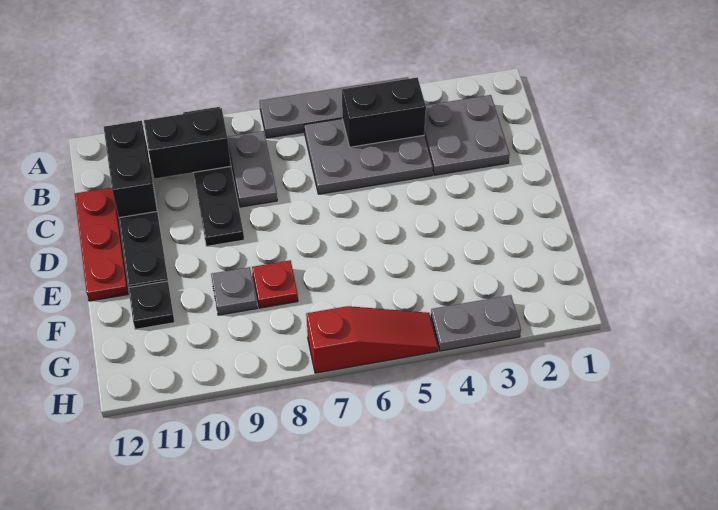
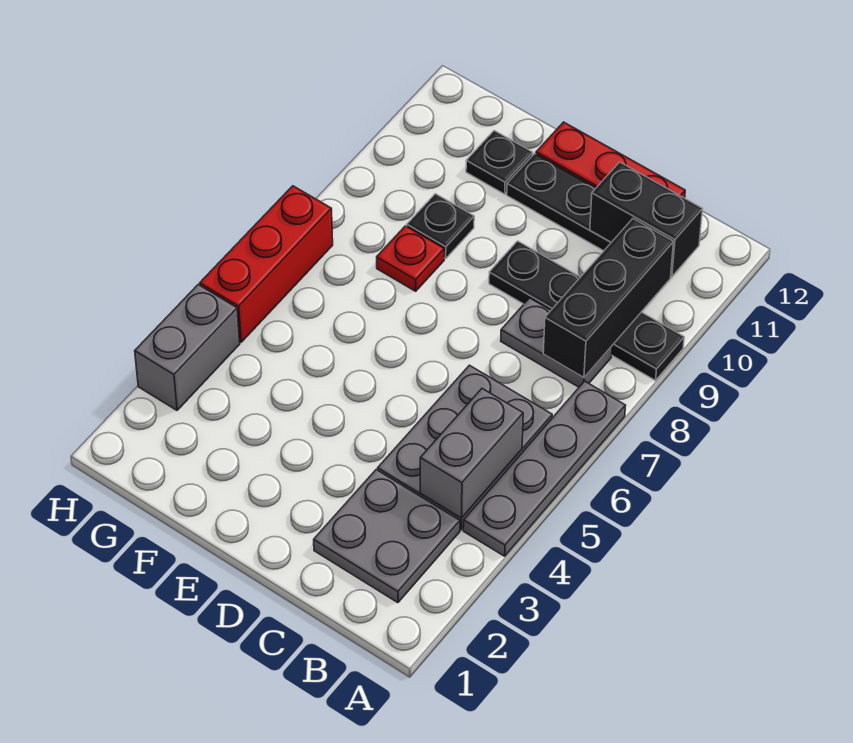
black 1x2 brick [342,77,426,147] -> grey 1x2 brick [420,389,523,518]
black 1x2 brick [144,108,231,179] -> black 1x3 brick [543,219,674,378]
grey 1x1 plate [211,267,257,315] -> black 1x1 plate [407,194,474,258]
grey 1x2 plate [431,295,521,351] -> grey 1x2 brick [135,285,240,410]
red 1x3 slope [306,306,438,373] -> red 1x3 brick [200,186,333,342]

